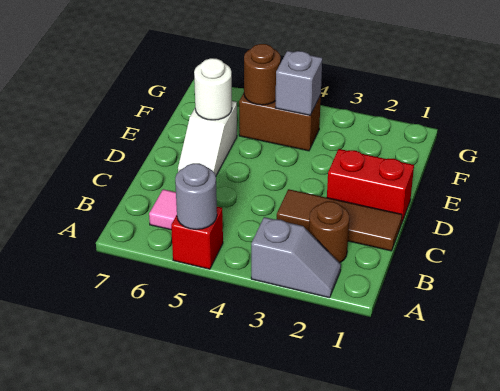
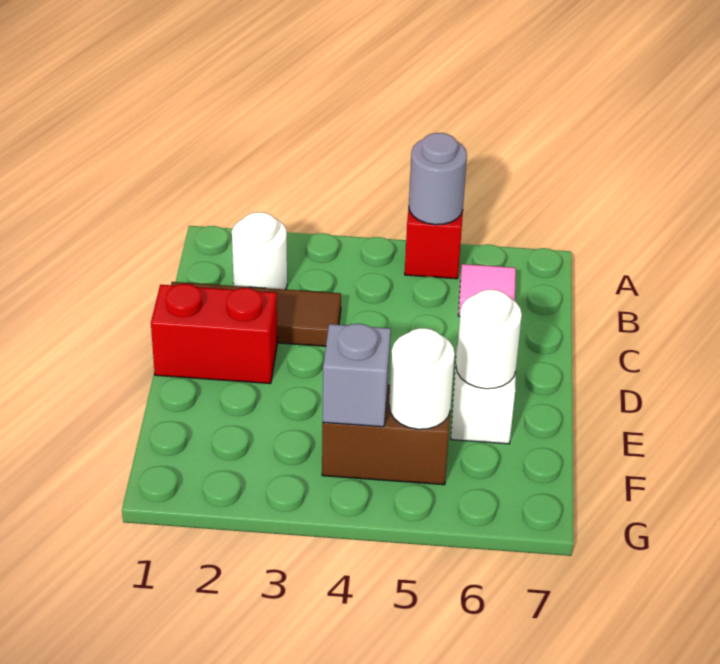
grey 1x2 slope [251,217,341,298] -> none
brown 1x1 round brick [309,201,349,263] -> white 1x1 round brick [232,212,287,290]
brown 1x1 round brick [244,44,281,105] -> white 1x1 round brick [389,328,455,429]

